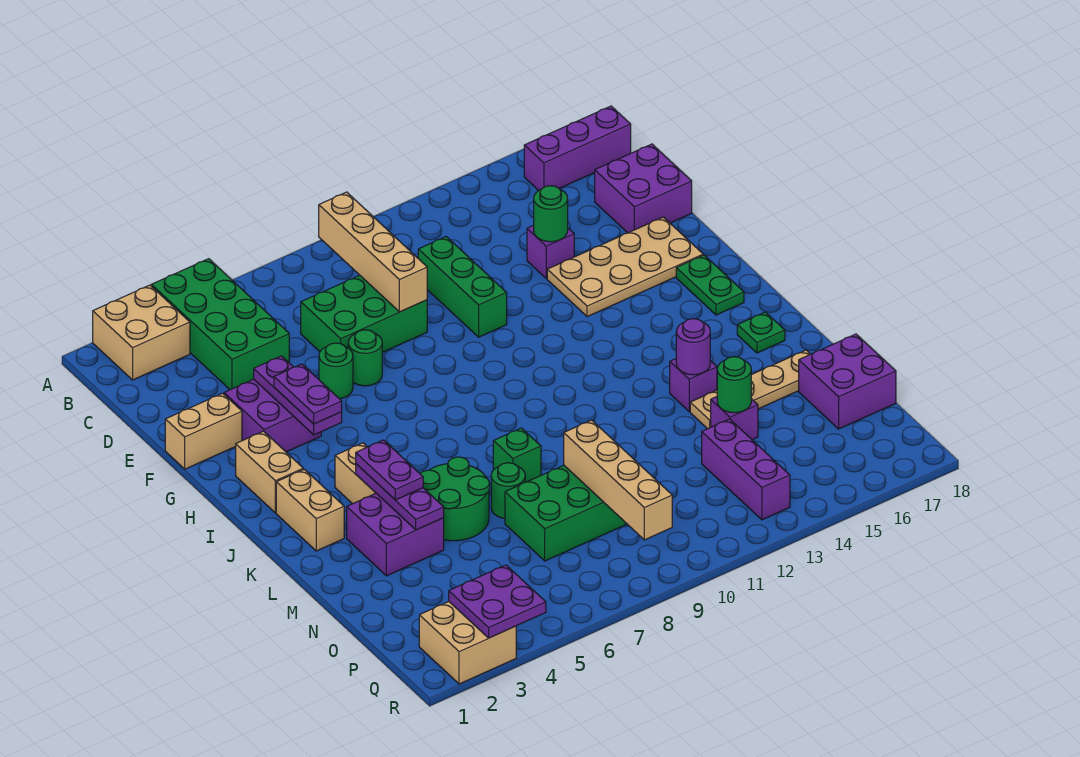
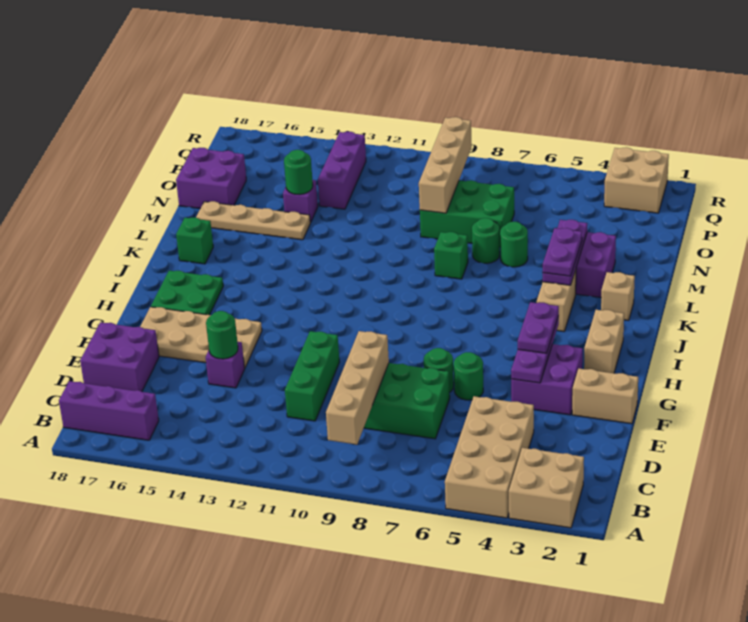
green 2x4 brick [151,259,289,390] -> tan 2x4 brick [445,396,534,518]
green 1x2 plate [676,255,744,315] -> green 2x2 plate [151,271,223,315]
tan 1x2 brick [276,469,344,551] -> tan 1x1 brick [601,272,635,320]
green 1x1 plate [737,312,785,353] -> green 1x1 brick [176,217,213,264]
green 2x2 round brick [420,457,490,541] -> green 1x1 round brick [500,222,528,267]
purple 1x1 brick [670,359,717,412] -> none
purple 1x1 round brick [676,319,710,375] -> none
purple 2x2 plate [449,565,546,638] -> none

